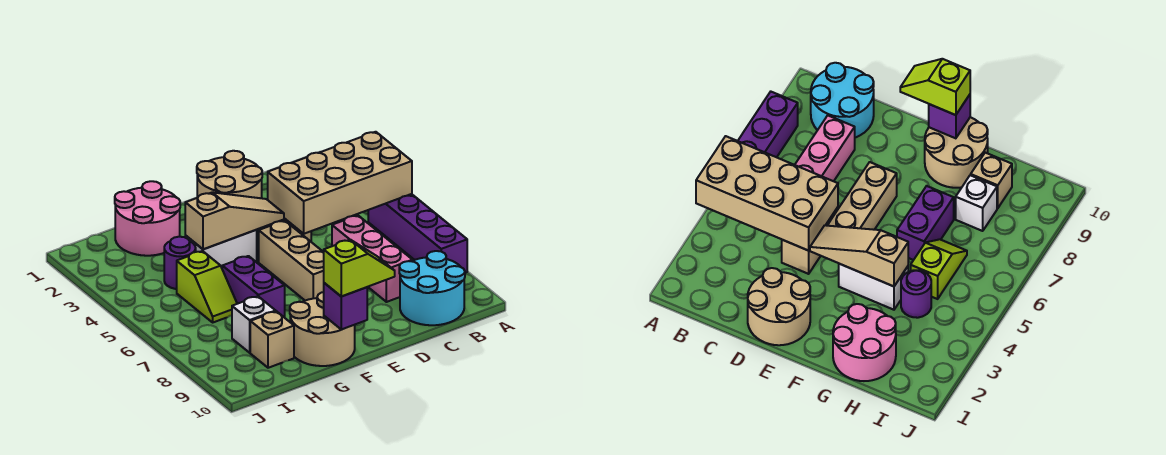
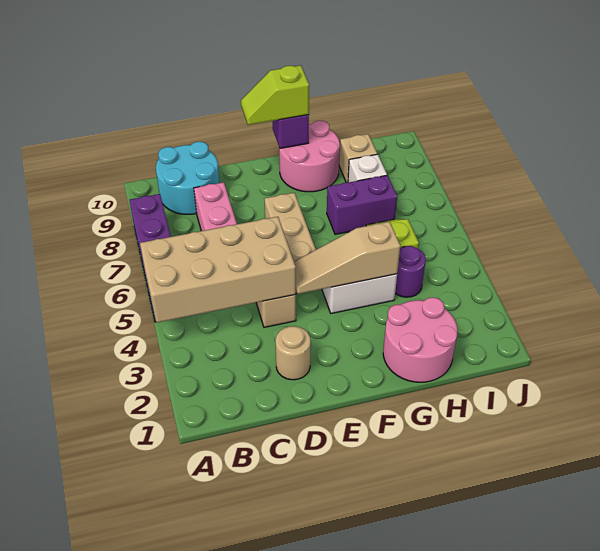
tan 2x2 round brick [197,151,262,198] -> tan 1x1 round brick [275,326,311,380]
tan 2x2 round brick [290,292,355,366] -> pink 2x2 round brick [279,121,340,192]
purple 1x2 brick [222,256,285,318] -> purple 1x2 brick turned to [327,175,397,234]

